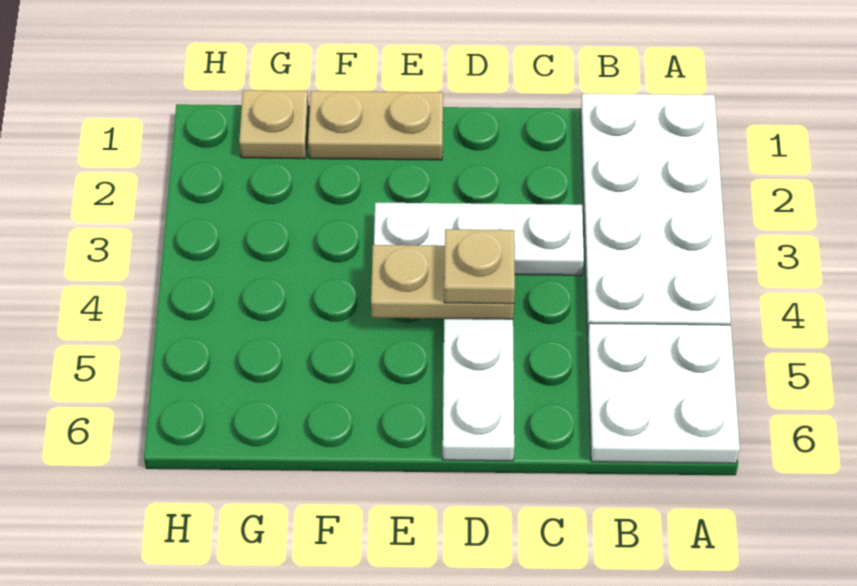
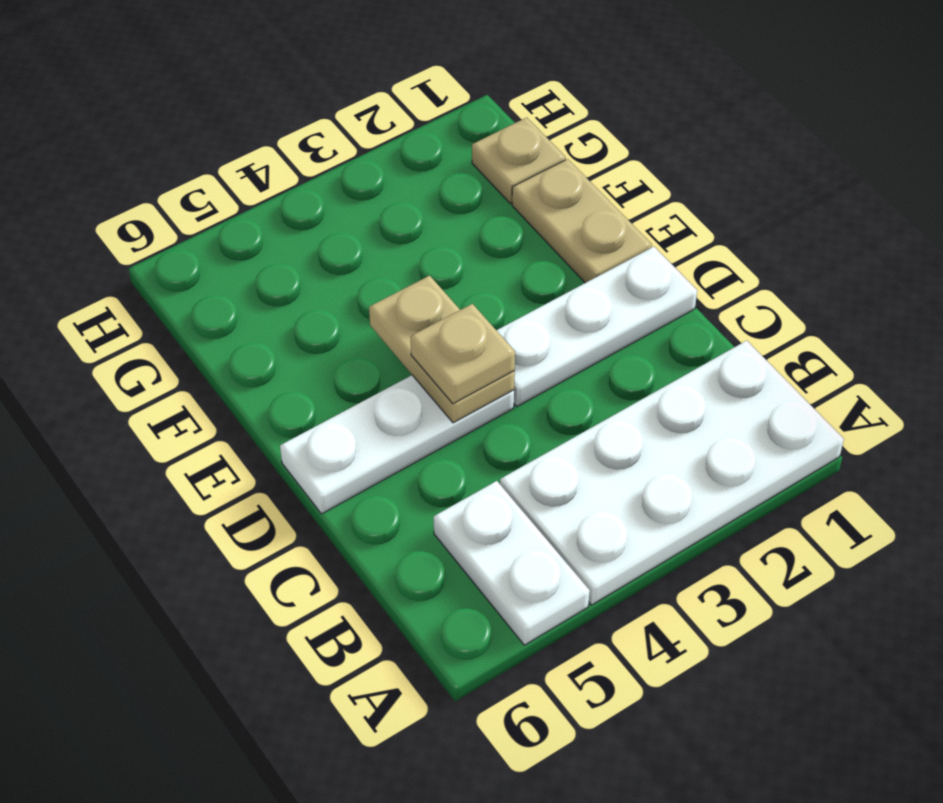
white 2x2 plate [588,323,740,463] -> white 1x2 plate [434,481,590,645]
white 1x3 plate [374,203,584,275] -> white 1x3 plate turned to [497,247,697,406]

